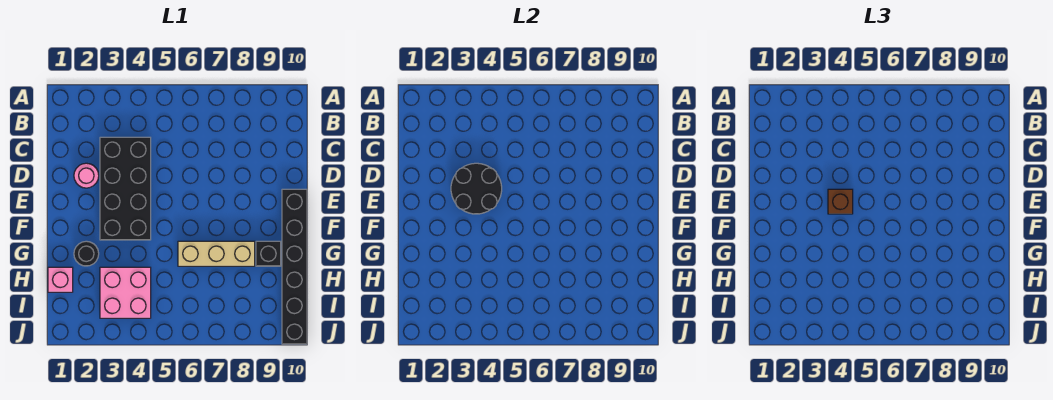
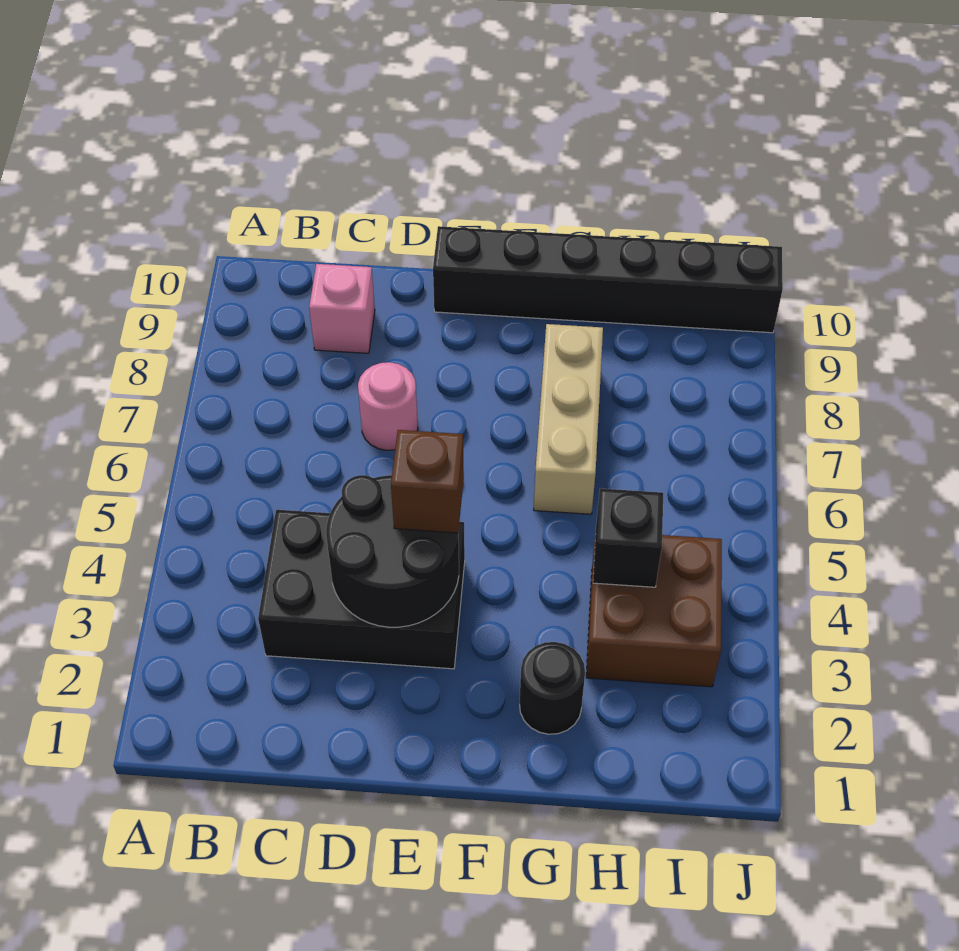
black 2x4 brick [100,137,151,240] -> black 2x3 brick [258,510,465,669]
pink 1x1 round brick [74,163,99,188] -> pink 1x1 round brick moved to [358,362,418,450]
black 1x1 brick [256,241,281,266] -> black 1x1 brick moved to [593,488,663,587]
pink 1x1 brick [48,267,73,292] -> pink 1x1 brick moved to [309,264,375,353]
pink 2x2 brick [100,267,151,318] -> brown 2x2 brick [586,533,722,687]

